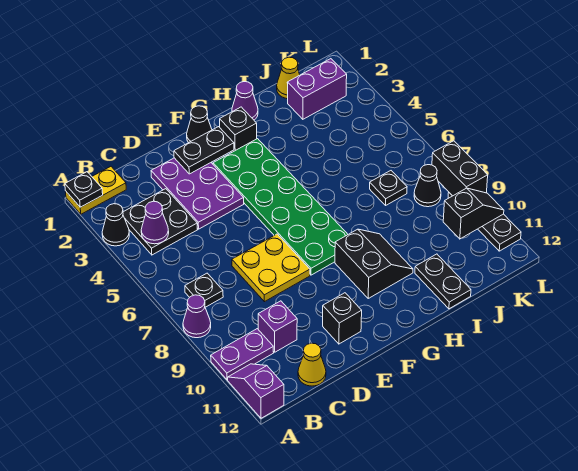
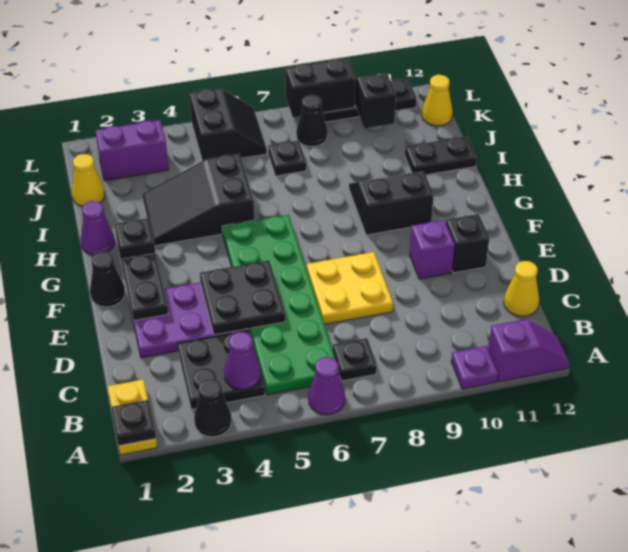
purple 1x1 cone [183,295,211,338] -> purple 1x1 cone moved to [308,357,345,415]
purple 1x2 plate [211,329,274,380] -> purple 1x1 plate [451,346,498,389]
purple 1x2 slope [228,364,284,418] -> purple 1x2 slope turned to [488,319,570,382]
purple 1x1 brick [258,301,297,352] -> purple 1x1 brick moved to [410,220,455,279]
none -> black 2x2 plate [200,261,285,335]
green 2x6 plate [213,139,348,275] -> green 2x6 plate turned to [222,215,340,395]
none -> black 2x3 slope [142,154,254,246]
purple 1x2 brick [287,59,347,119] -> purple 1x2 brick turned to [95,120,169,181]
none -> black 2x2 slope [189,88,267,161]
none -> yellow 1x1 cone [422,75,453,126]

